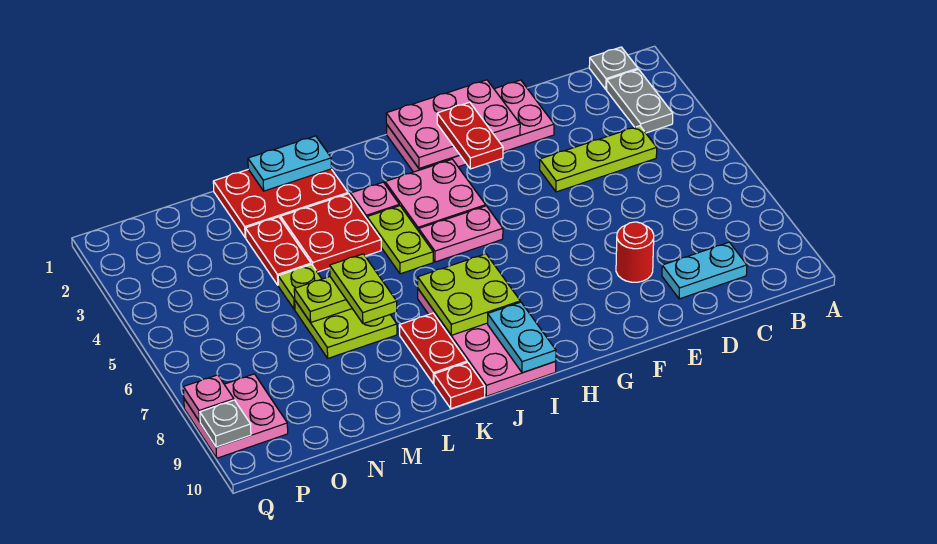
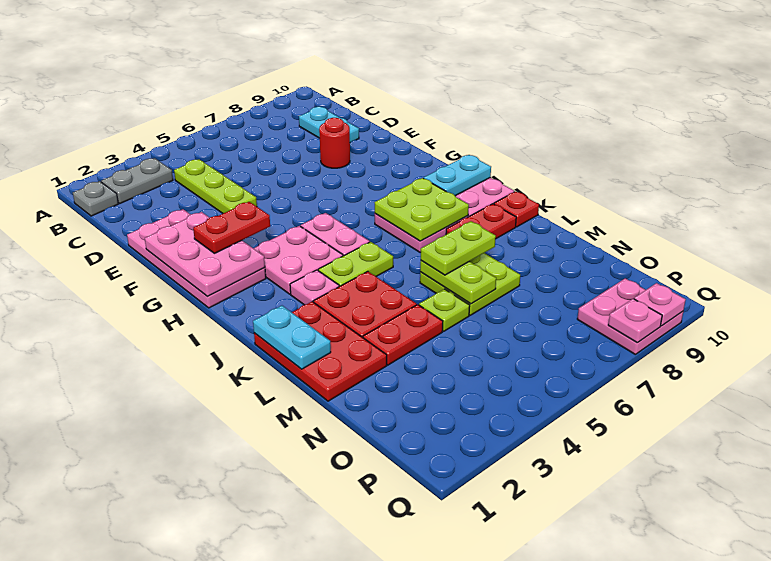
grey 1x1 plate [200,400,251,447] -> pink 1x1 plate [634,283,686,326]

